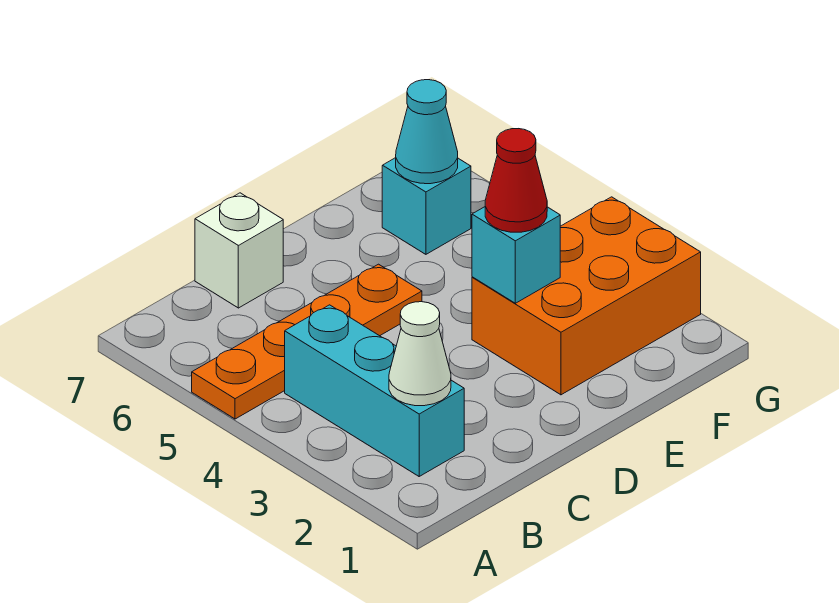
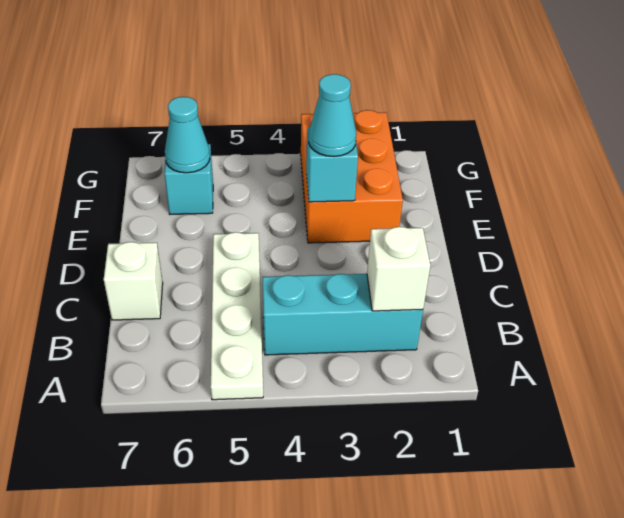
orange 1x4 plate [192,264,422,419] -> white 1x4 plate [211,232,263,400]
white 1x1 cone [389,302,451,406] -> white 1x1 brick [367,227,430,311]
red 1x1 cone [485,129,547,232] -> cyan 1x1 cone [309,74,356,156]

